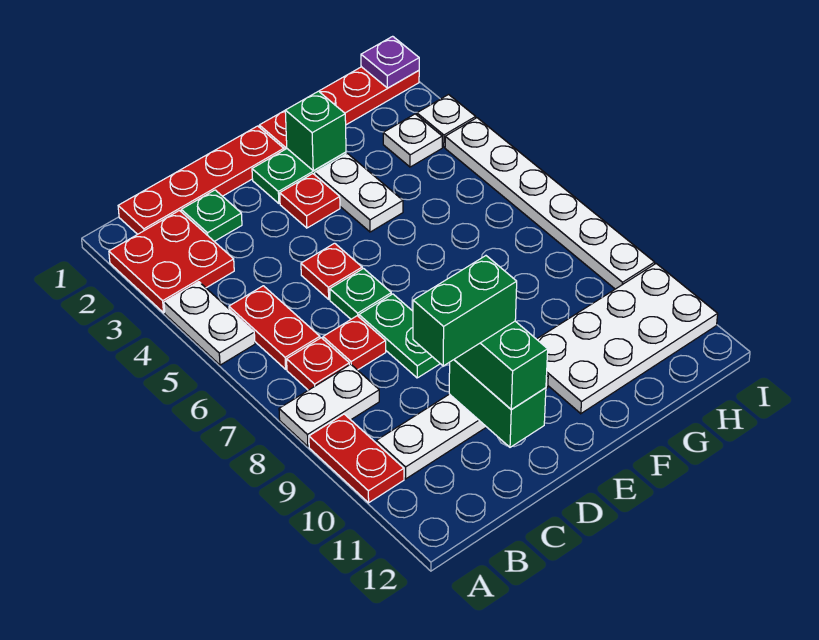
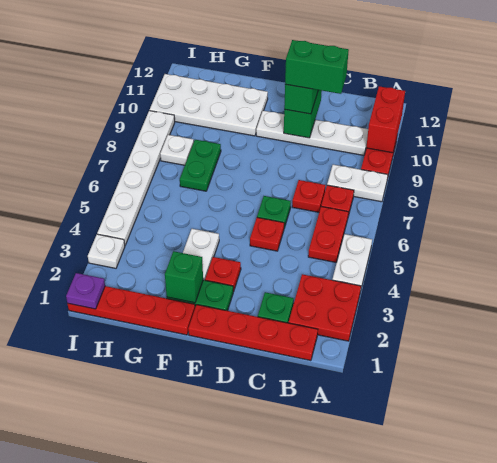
none -> red 1x2 brick [366,86,405,153]
green 1x2 plate [359,294,440,378] -> green 1x2 plate moved to [180,140,221,191]
white 1x1 plate [383,114,442,167] -> white 1x1 plate moved to [160,135,194,165]

